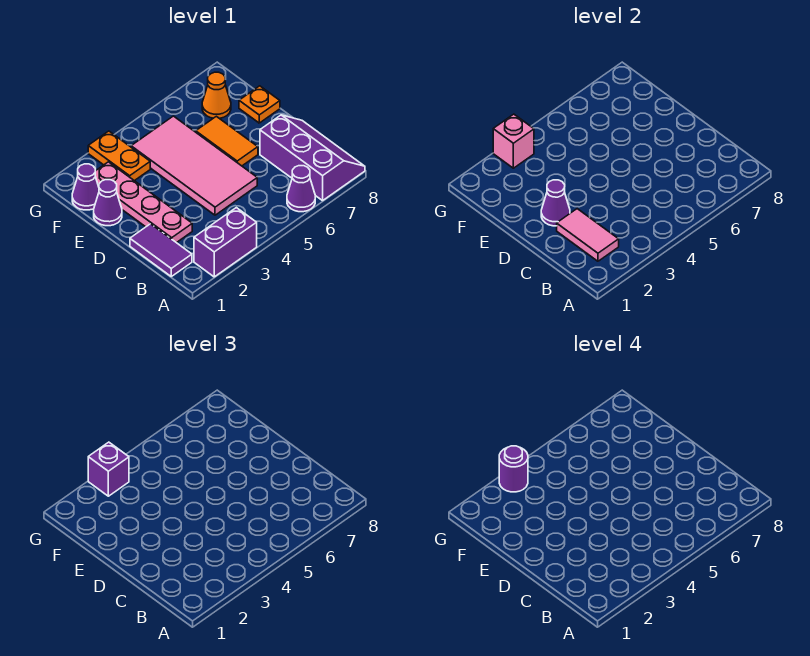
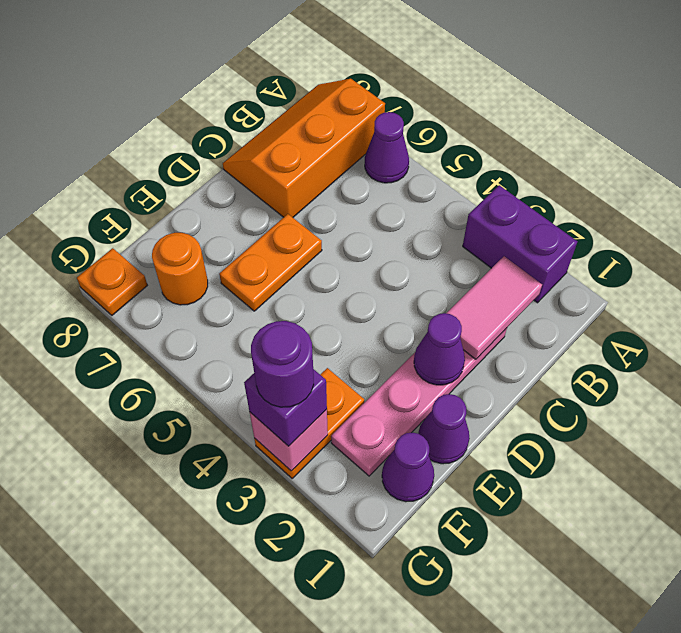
purple 2x3 slope [260,115,365,201] -> orange 2x3 slope [223,79,385,217]
purple 1x2 tile [130,224,192,276] -> none
pink 2x4 tile [131,116,257,215] -> none
orange 1x2 tile [196,116,258,166] -> orange 1x2 plate [219,214,322,311]
orange 1x1 plate [239,86,280,123] -> orange 1x1 plate moved to [77,248,147,315]
orange 1x1 cone [202,72,231,118] -> orange 1x1 round brick [152,233,208,305]

